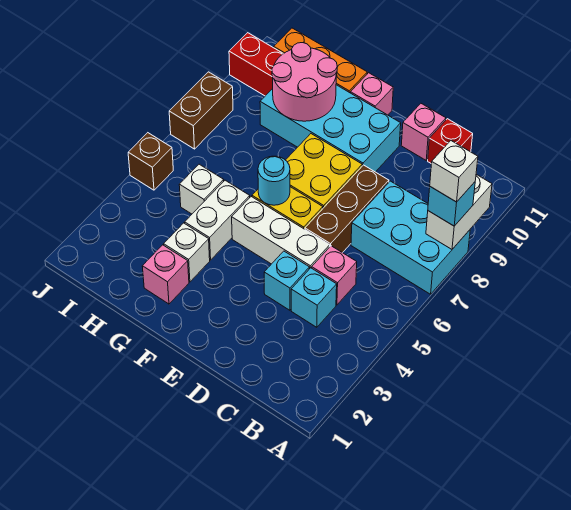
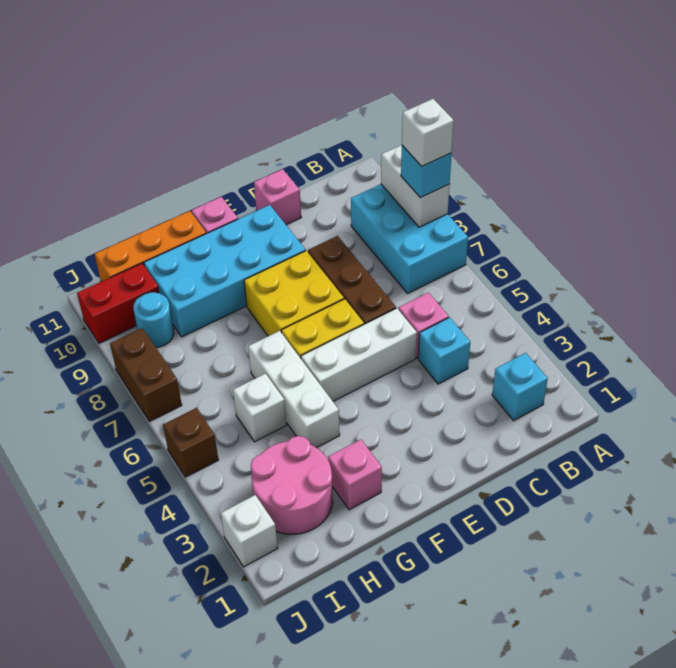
cyan 2x3 brick [351,181,470,294] -> cyan 2x3 brick turned to [351,184,468,293]
red 1x1 brick [428,119,473,164] -> none
cyan 1x1 brick [264,251,309,310] -> cyan 1x1 brick moved to [492,353,548,421]
cyan 1x1 round brick [258,156,290,205] -> cyan 1x1 round brick moved to [134,292,174,347]
white 1x1 brick [164,223,210,282] -> white 1x1 brick moved to [221,495,278,567]
white 1x2 brick [185,180,250,260] -> white 1x3 brick [248,331,340,448]
pink 2x2 round brick [272,43,337,121] -> pink 2x2 round brick moved to [251,436,333,534]

